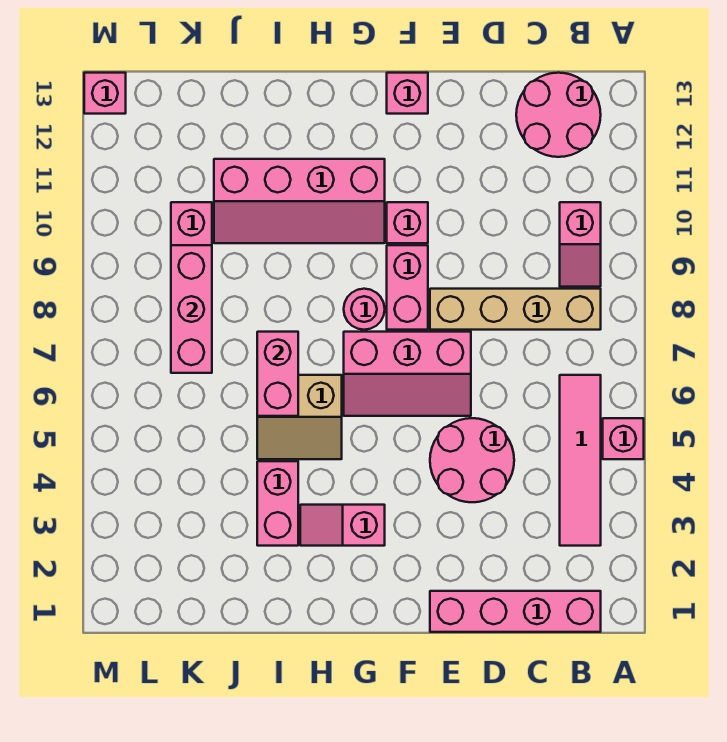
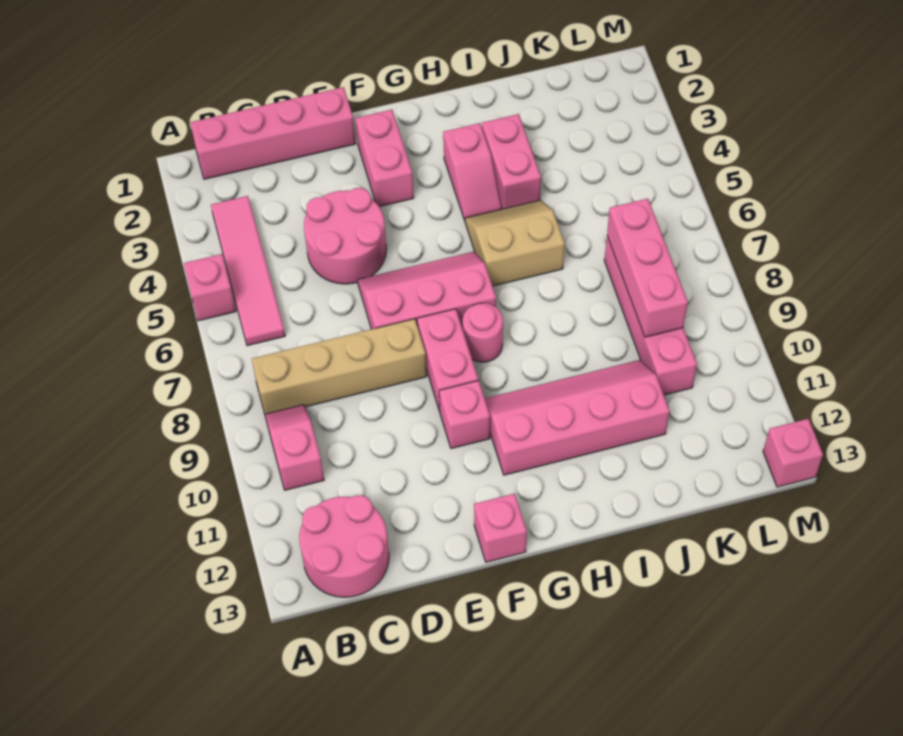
pink 1x2 slope [300,505,385,546] -> pink 1x2 slope turned to [443,123,501,221]
pink 1x2 brick [257,332,298,416] -> pink 1x2 brick moved to [355,110,414,207]

